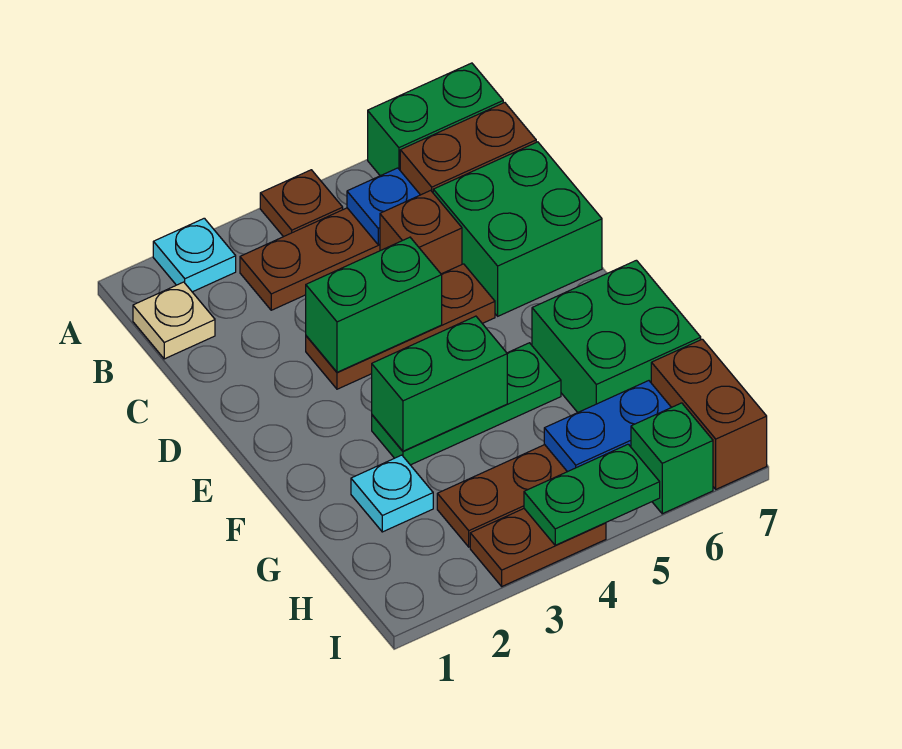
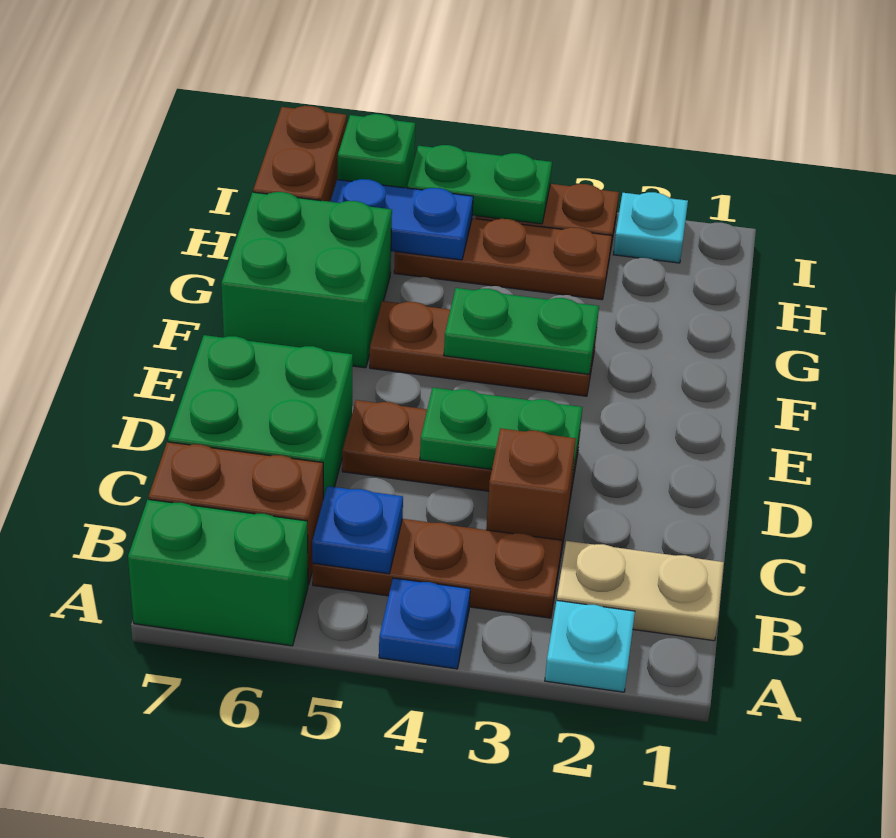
brown 1x1 plate [260,170,343,237] -> blue 1x1 plate [379,578,470,669]
tan 1x1 plate [133,282,215,359] -> tan 1x2 plate [557,541,724,641]
brown 1x1 brick [380,190,462,274] -> brown 1x1 brick moved to [486,428,576,553]
green 1x2 brick [306,237,442,372] -> green 1x2 plate [420,388,582,477]
green 1x3 plate [372,343,561,465] -> brown 1x3 plate [370,301,596,396]
green 1x2 brick [372,316,507,451] -> green 1x2 plate [444,288,599,374]
cyan 1x1 plate [351,455,433,532] -> cyan 1x1 plate moved to [613,192,688,263]

